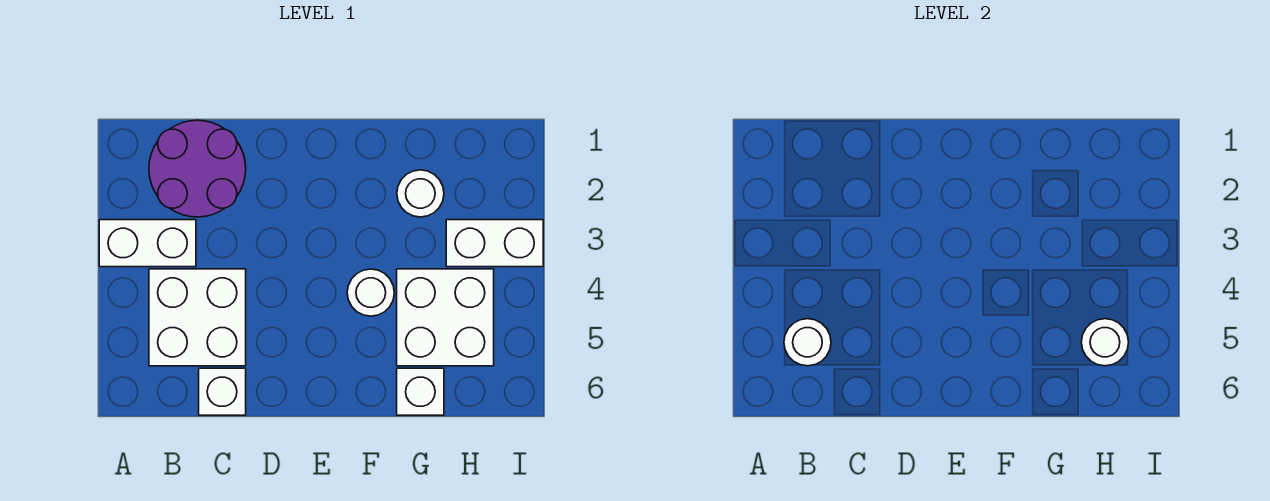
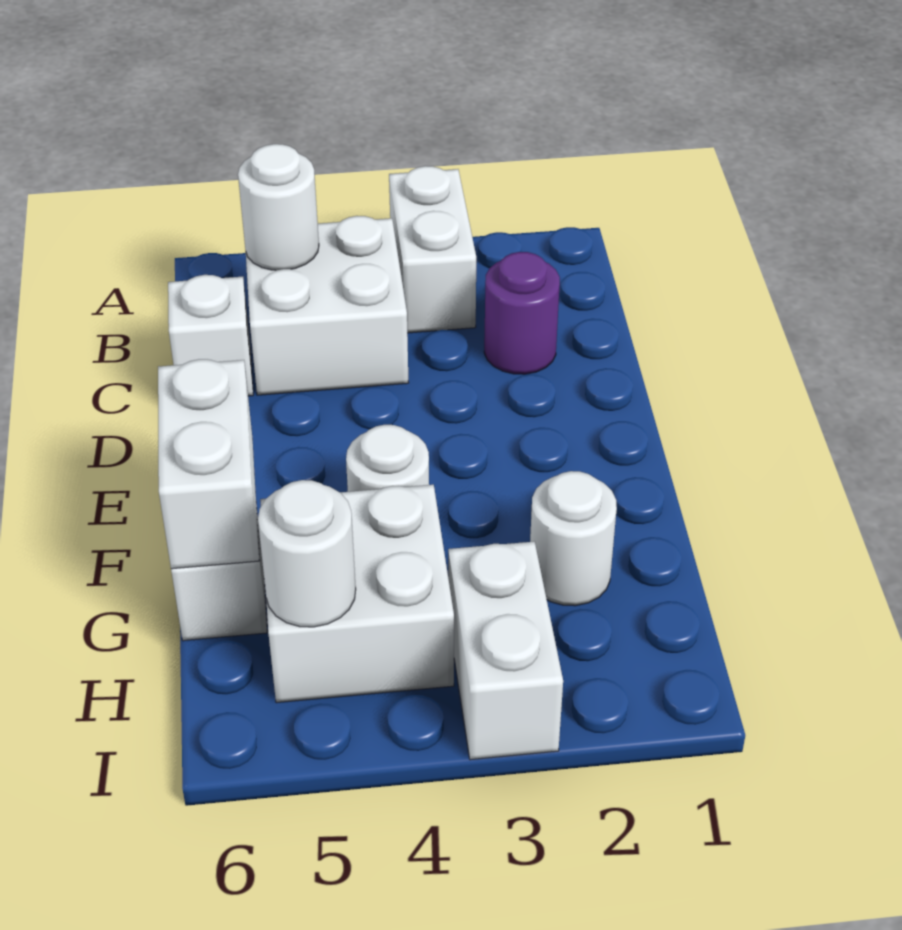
purple 2x2 round brick [149,120,246,217] -> purple 1x1 round brick [484,252,560,374]
none -> white 1x2 brick [158,359,260,569]

